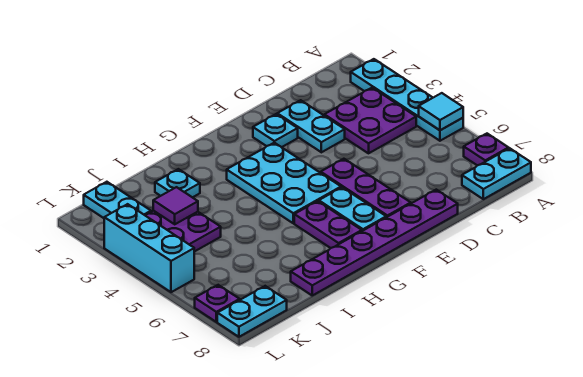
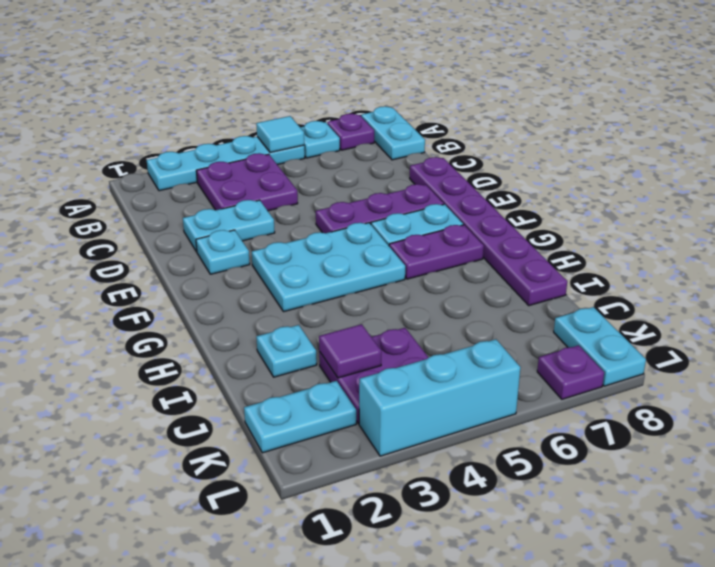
none -> cyan 1x1 plate [300,121,340,158]

